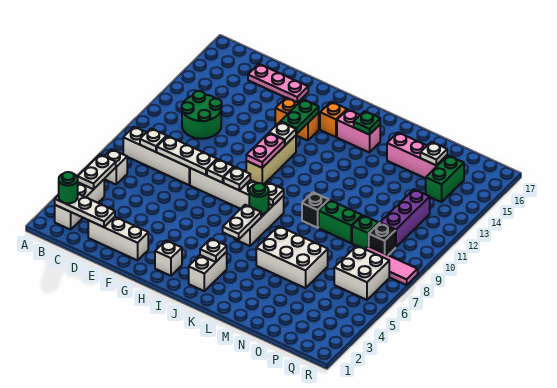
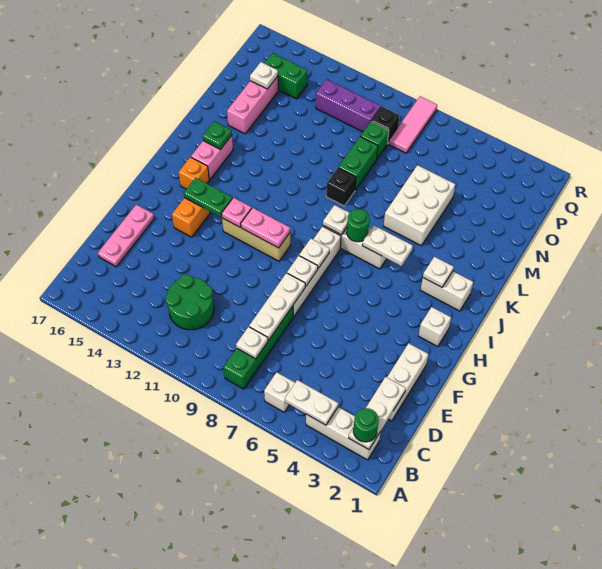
white 1x4 brick [123,127,190,185] -> green 1x4 brick [223,306,293,389]
white 1x1 plate [269,122,296,145] -> pink 1x1 plate [222,198,252,227]
white 2x2 brick [334,246,389,300] -> none

